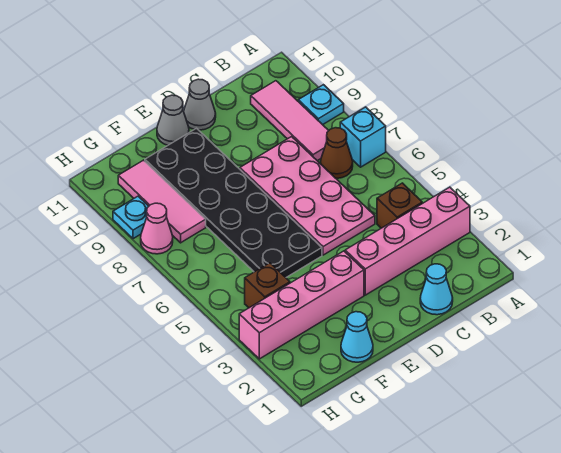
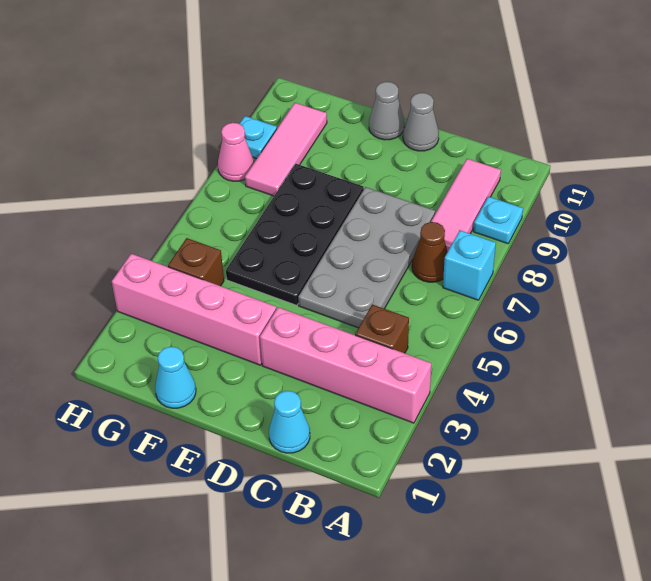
pink 2x4 plate [240,137,375,255] -> grey 2x4 plate [298,187,435,328]
black 2x6 plate [145,128,322,277] -> black 2x4 plate [226,164,364,305]

